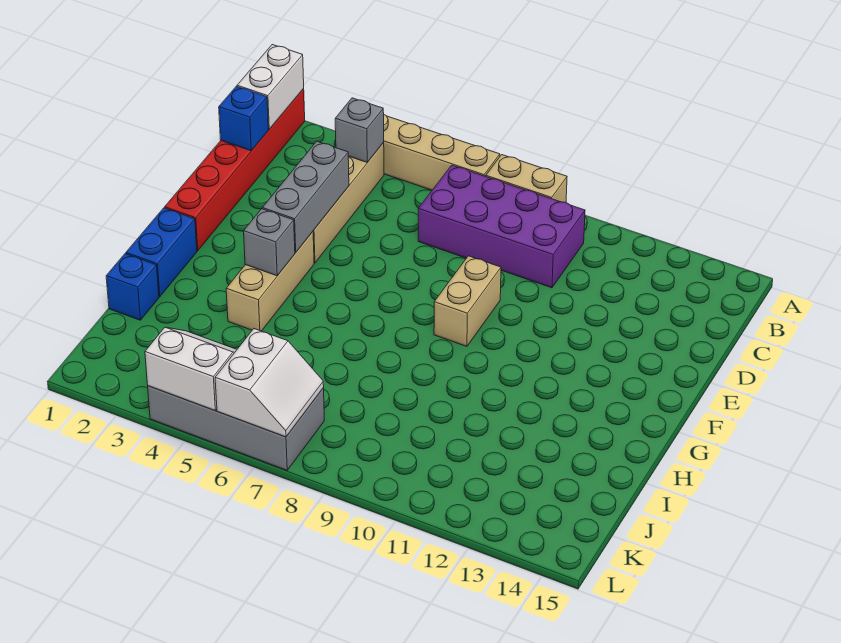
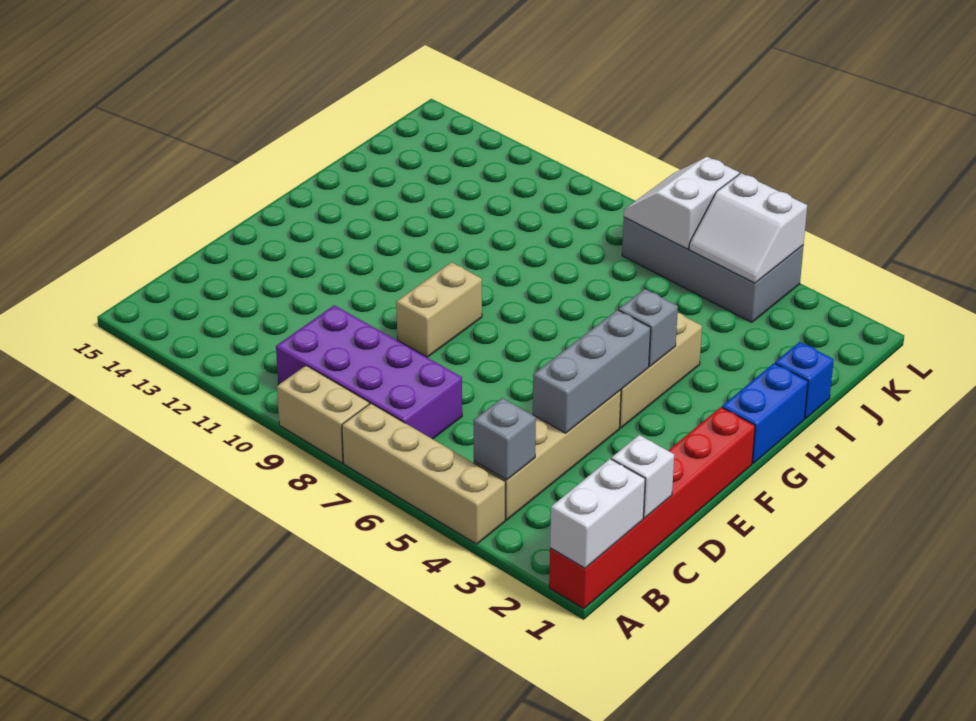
blue 1x1 brick [219,86,268,151] -> white 1x1 brick [611,435,674,518]

